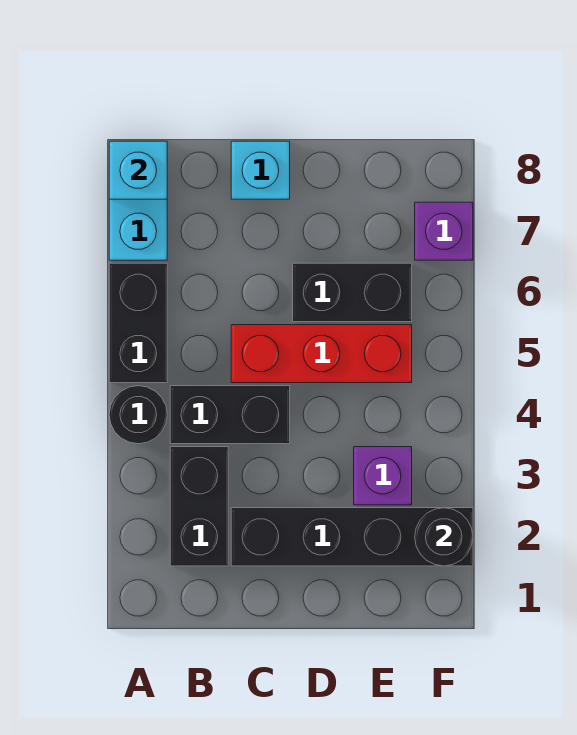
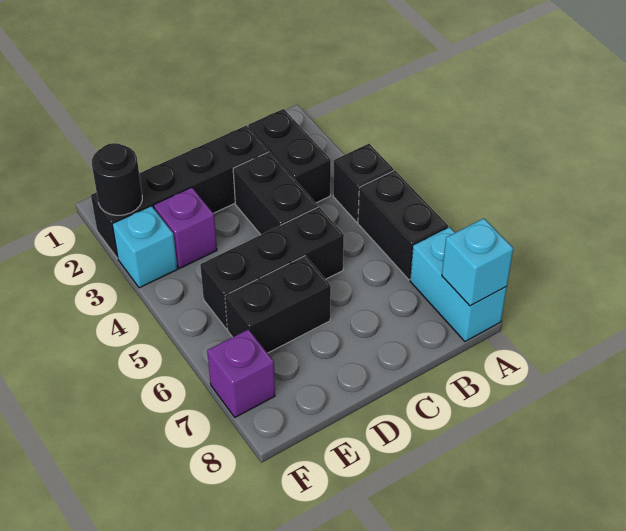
black 1x1 round brick [109,386,167,444] -> black 1x1 brick [333,144,394,222]
black 1x2 brick [170,386,290,444] -> black 1x2 brick turned to [233,152,318,235]
red 1x3 brick [231,325,412,383] -> black 1x3 brick [200,207,344,329]
cyan 1x1 brick [231,141,290,199] -> cyan 1x1 brick moved to [112,206,177,288]

